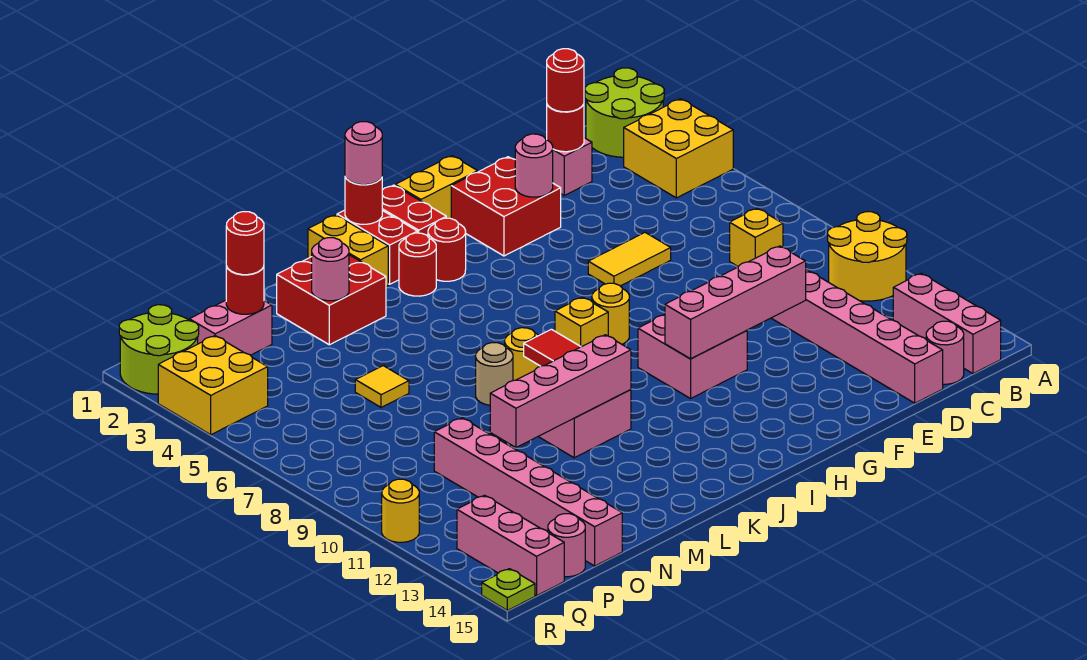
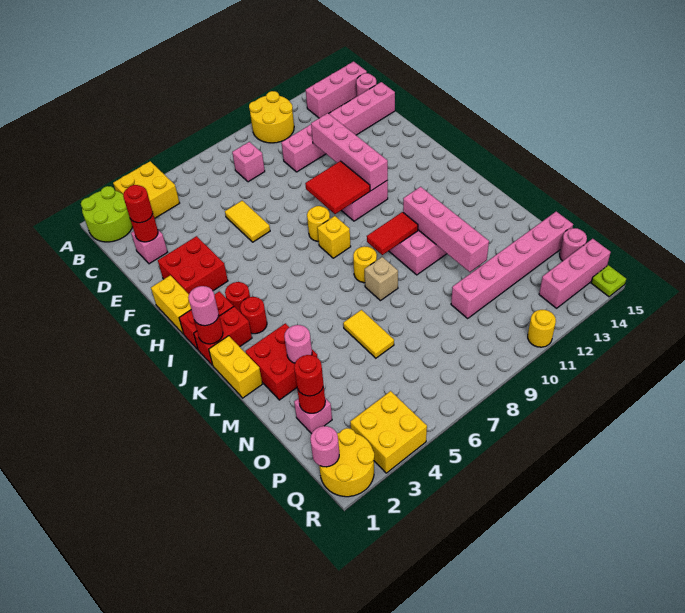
yellow 1x1 brick [730,208,783,266] -> pink 1x1 brick [232,142,265,182]
pink 1x1 round brick [515,134,553,197] -> pink 1x1 round brick moved to [310,426,339,467]
none -> red 2x2 tile [305,161,370,214]
yellow 1x2 brick [308,215,388,286] -> yellow 1x2 brick turned to [209,336,262,398]
tan 1x1 round brick [476,343,513,405] -> tan 1x1 brick [365,257,398,301]
yellow 1x1 tile [355,366,409,407] -> yellow 1x2 tile [343,310,394,358]
pink 1x2 brick [189,300,272,355] -> pink 1x1 brick [294,398,332,434]
lime 2x2 round brick [119,305,199,394] -> yellow 2x2 round brick [319,428,374,497]

